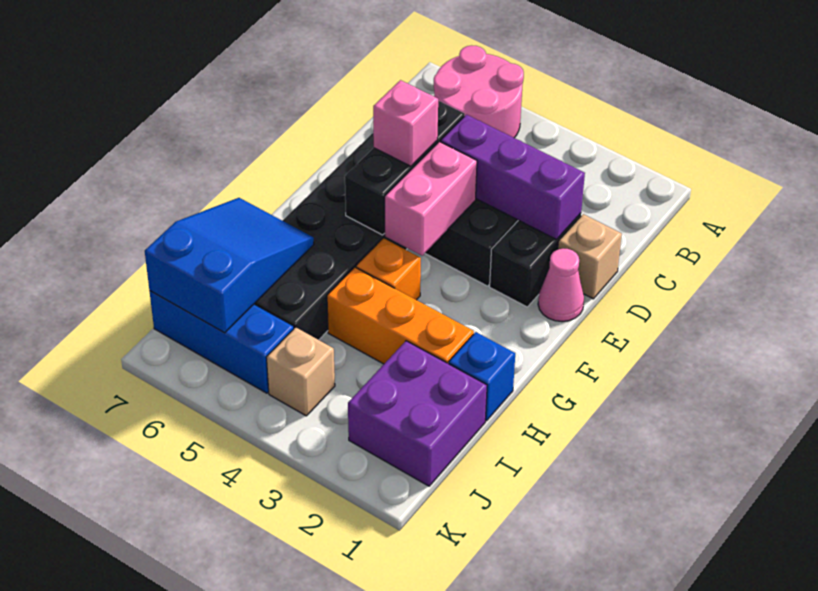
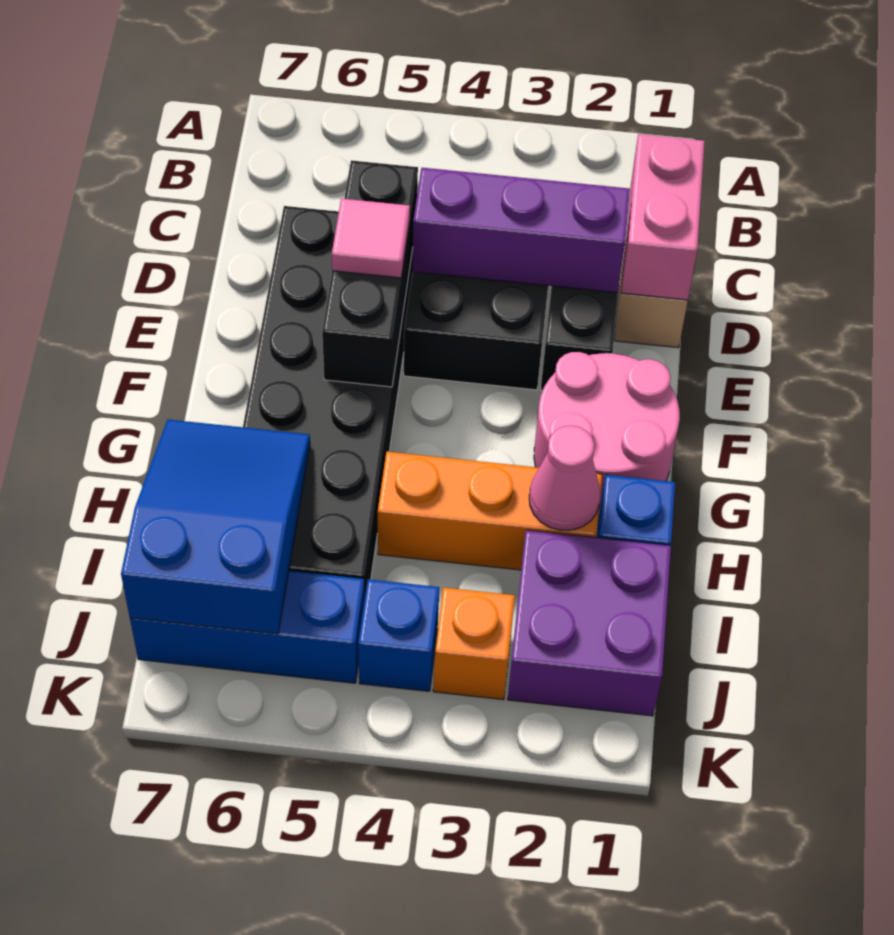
pink 2x2 round brick [434,45,524,138] -> pink 2x2 round brick moved to [534,352,680,516]
pink 1x1 cone [538,248,584,322] -> pink 1x1 cone moved to [529,426,601,530]
pink 1x2 brick [384,142,477,256] -> pink 1x2 brick moved to [621,134,705,300]
pink 1x1 brick [373,80,438,166] -> pink 1x1 tile [332,198,410,278]
orange 1x1 brick [356,238,421,300] -> orange 1x1 brick moved to [433,587,515,700]
tan 1x1 brick [266,327,335,416] -> blue 1x1 brick [358,579,439,691]

